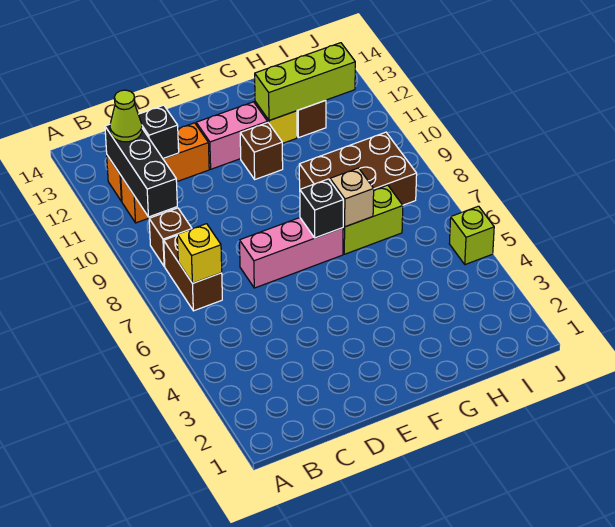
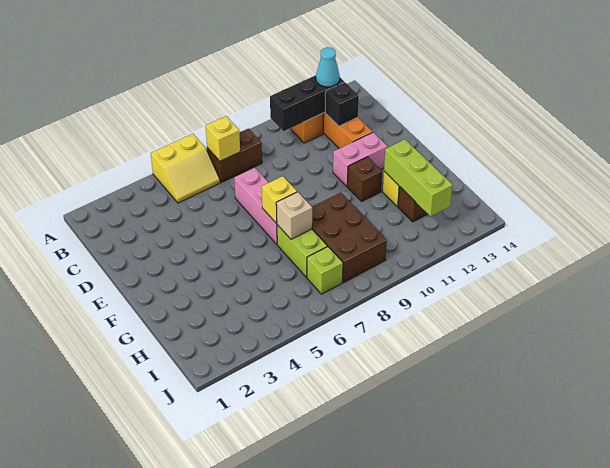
none -> yellow 2x2 slope [151,134,220,203]
brown 1x1 brick [149,208,192,266] -> none
lime 1x1 cone [110,90,142,142] -> cyan 1x1 cone [316,47,340,87]
pink 1x2 brick [196,102,268,169] -> pink 1x2 brick turned to [333,132,387,186]
black 1x1 brick [300,179,343,238] -> yellow 1x1 brick [262,176,297,223]
lime 1x1 brick [449,206,494,265] -> lime 1x1 brick moved to [307,247,343,294]

